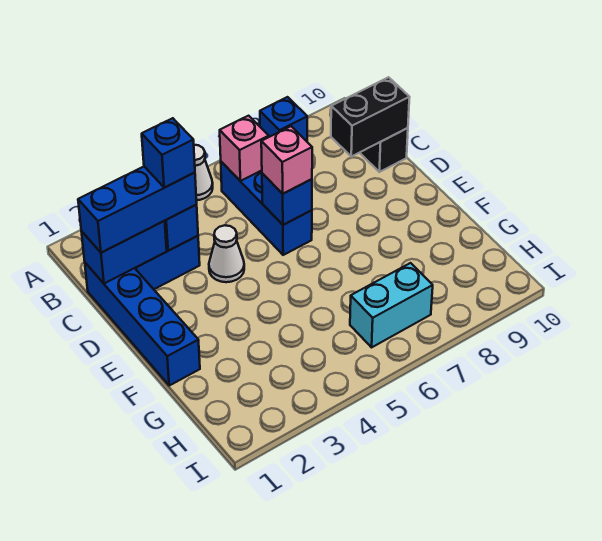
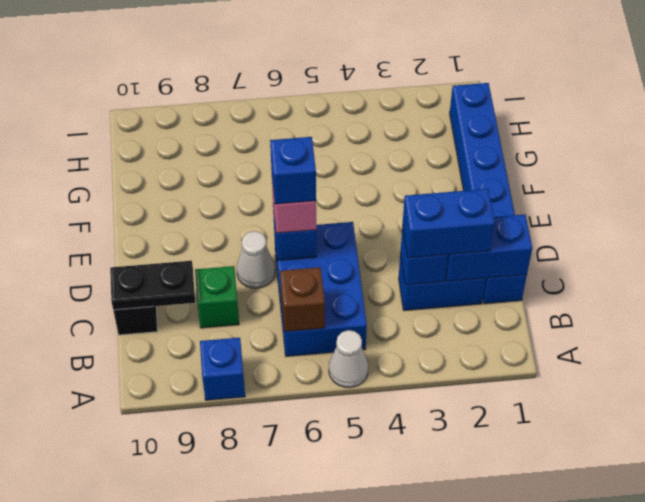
blue 1x3 brick [221,162,312,255] -> blue 2x3 brick [274,222,367,356]
pink 1x1 brick [220,116,269,181] -> brown 1x1 brick [280,267,325,332]
blue 1x4 brick [85,263,200,385] -> blue 1x6 brick [450,83,527,304]
blue 1x3 brick [78,167,197,253] -> blue 1x2 brick [403,189,495,258]
blue 1x1 brick [142,118,195,188] -> blue 1x1 brick moved to [270,137,316,204]
none -> green 1x1 brick [195,266,239,328]
black 1x2 brick [331,77,410,157] -> black 1x2 plate [110,261,195,310]
white 1x1 cone [209,225,244,282] -> white 1x1 cone moved to [237,231,275,288]
cyan 1x2 brick [350,263,433,347] -> none

